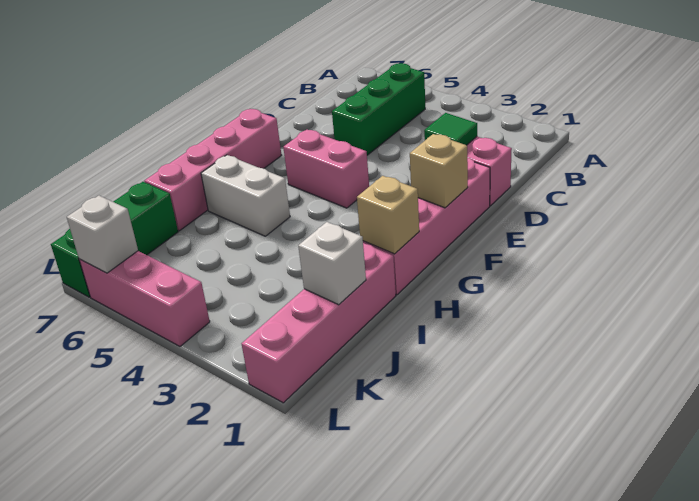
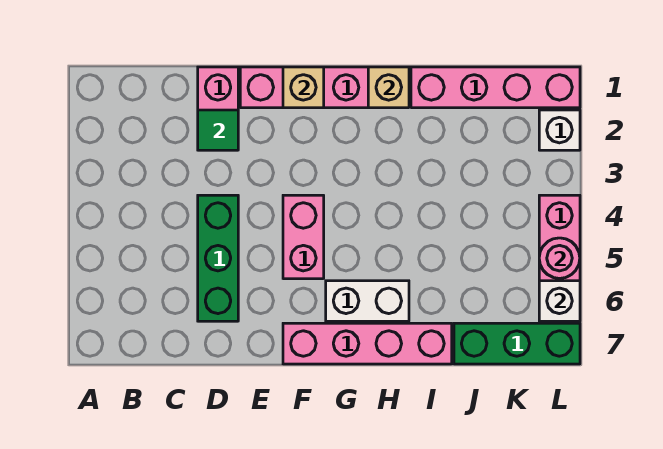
green 1x3 brick [332,63,425,155] -> green 1x3 brick turned to [198,195,238,321]
white 1x2 brick [201,155,290,236] -> white 1x2 brick turned to [326,281,409,321]
white 1x1 brick [298,222,366,305] -> white 1x1 brick moved to [539,110,580,150]
none -> pink 1x1 round brick [539,238,580,278]

